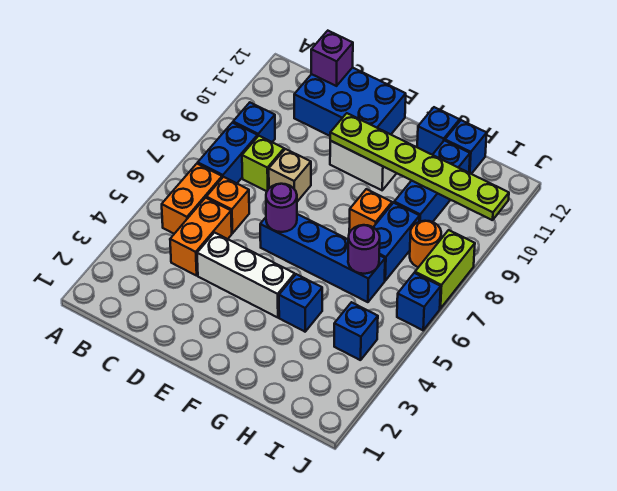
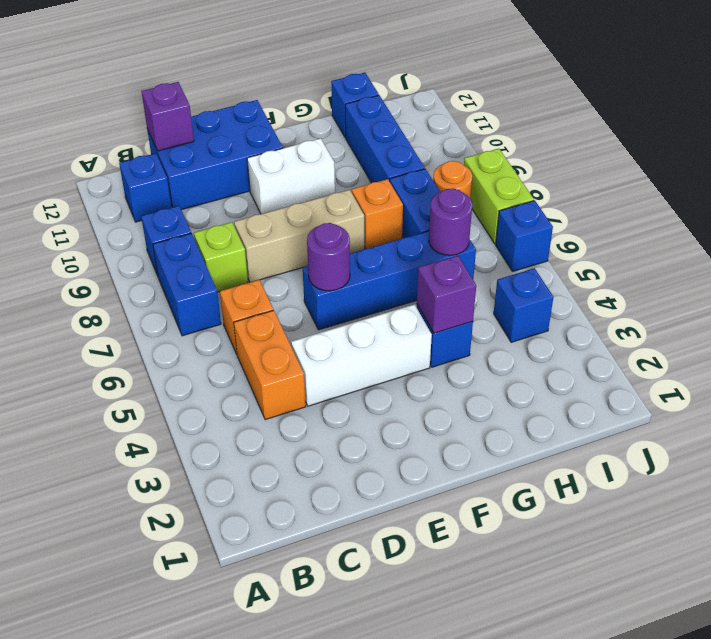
orange 1x2 brick [162,164,222,234] -> none
tan 1x1 brick [269,149,311,202] -> tan 1x3 brick [234,190,364,282]
lime 1x6 plate [330,113,509,220] -> none
none -> purple 1x1 brick [417,256,476,333]
blue 1x1 brick [417,107,460,155] -> blue 1x1 brick moved to [119,153,171,222]

